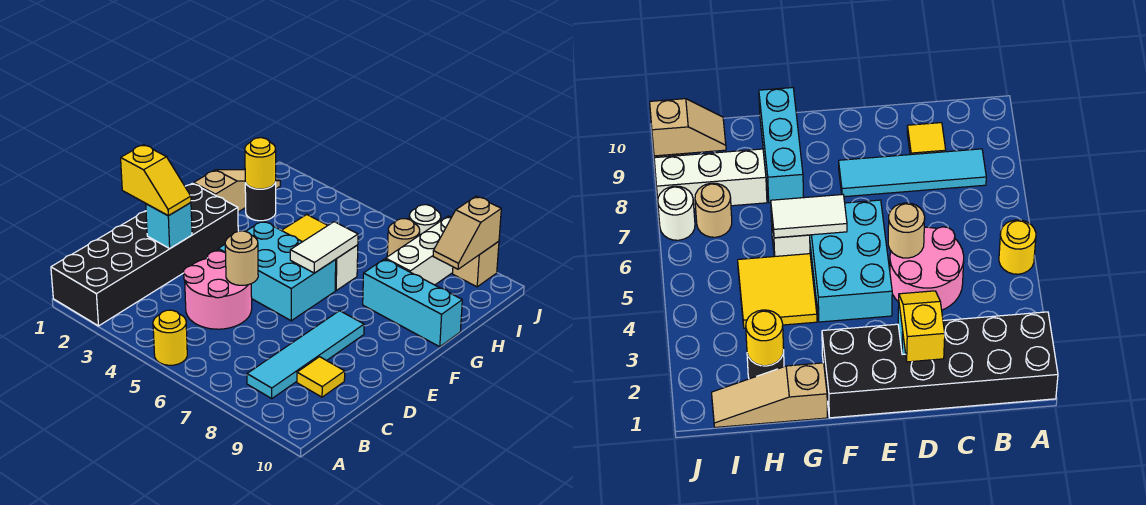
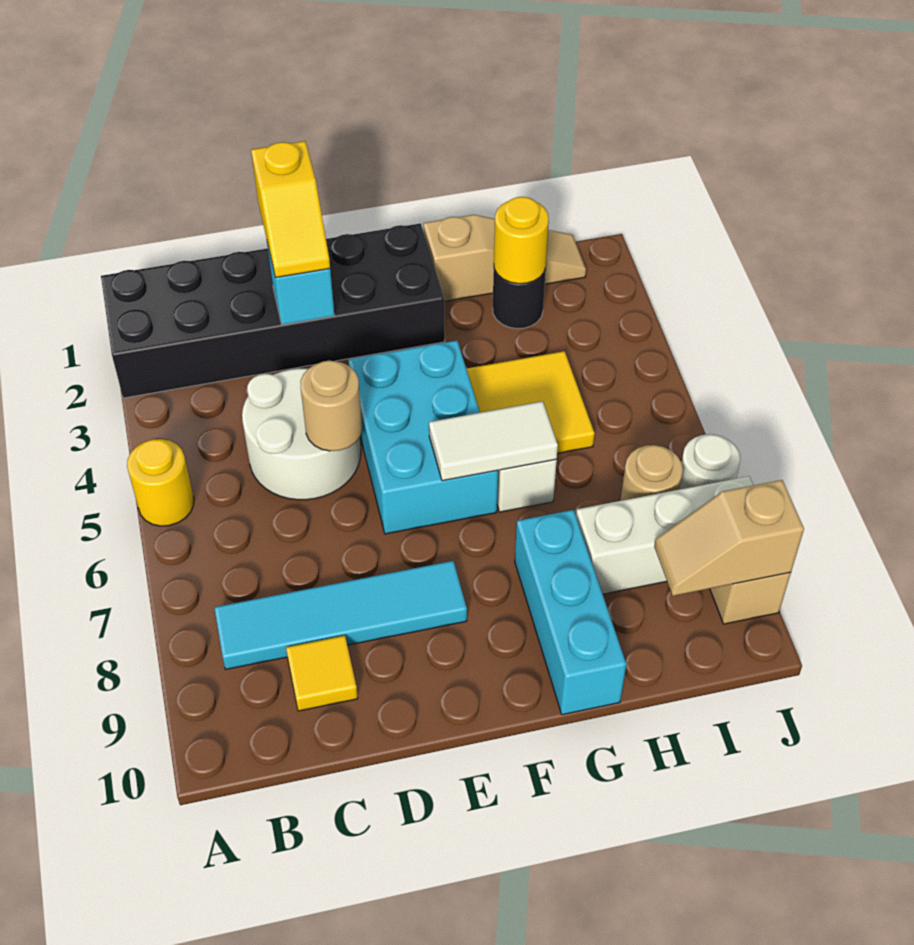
pink 2x2 round brick [184,251,252,329] -> white 2x2 round brick [242,369,361,500]

